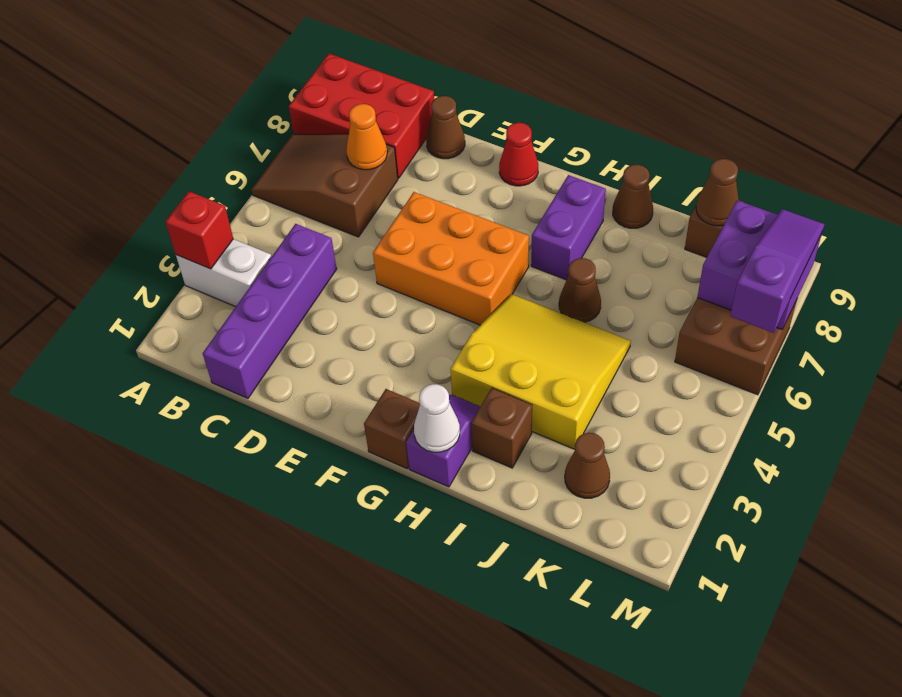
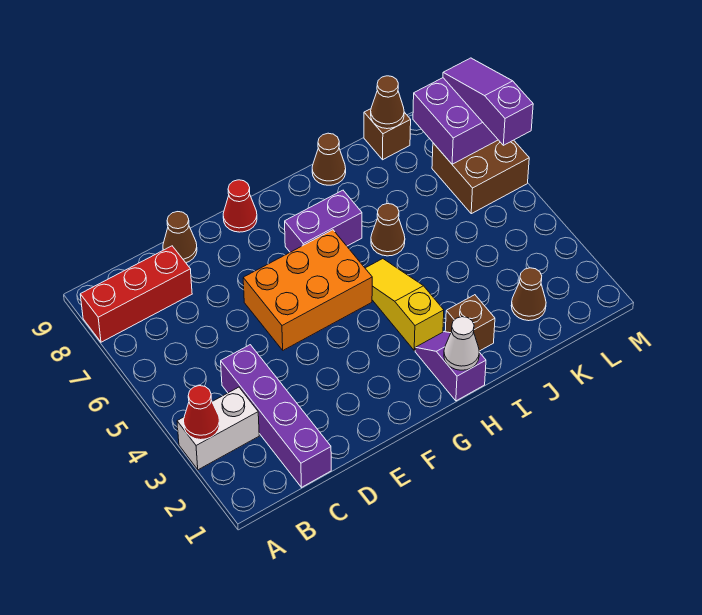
red 1x1 brick [166,191,233,269] -> red 1x1 cone [184,386,220,440]
brown 2x3 slope [251,134,398,237] -> none
red 2x3 brick [289,54,434,178] -> red 1x3 brick [80,246,192,342]
orange 1x1 cone [346,104,387,170] -> none
brown 1x1 brick [364,389,420,468] -> none
yellow 3x3 slope [451,294,631,449] -> yellow 1x3 slope [365,259,444,350]
purple 1x2 brick [531,175,606,280] -> purple 1x2 brick turned to [285,190,362,252]

